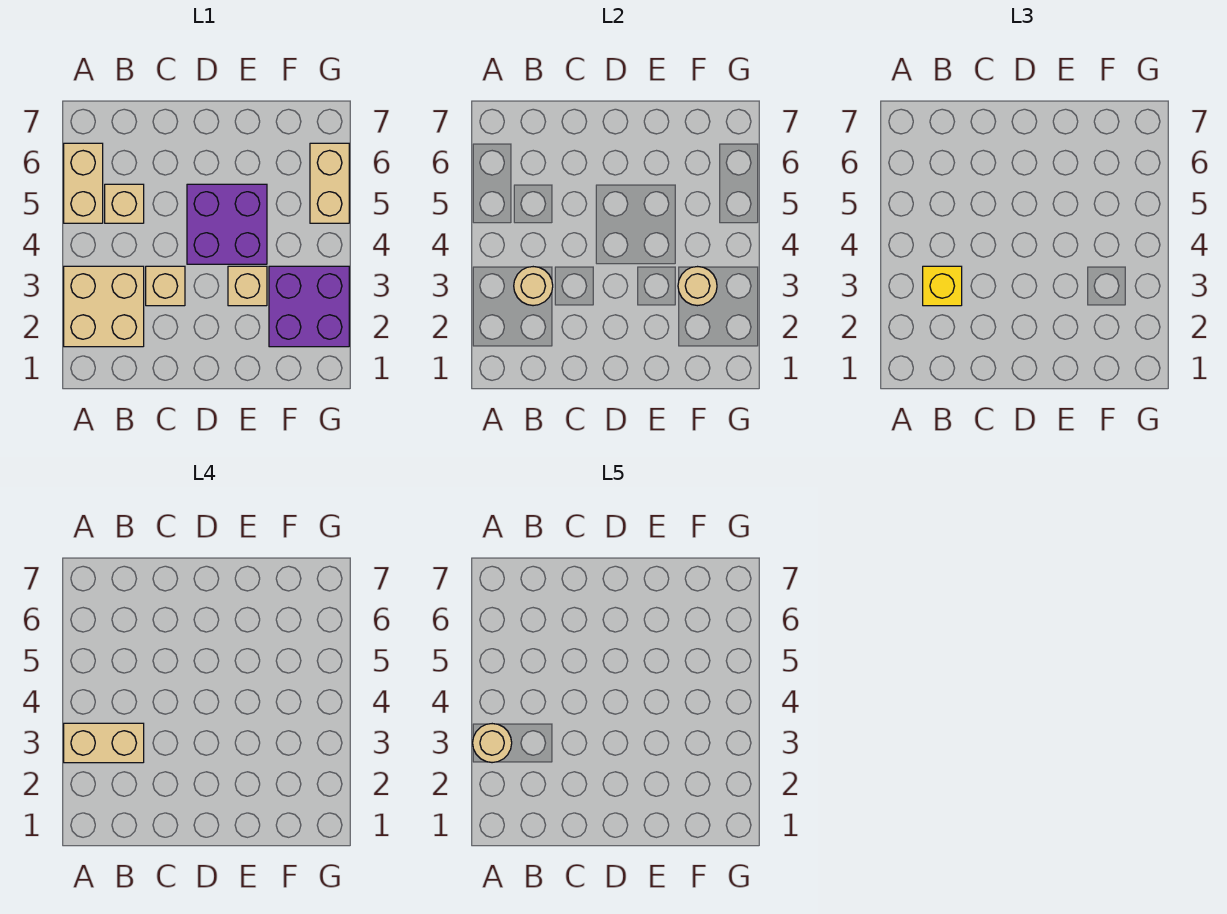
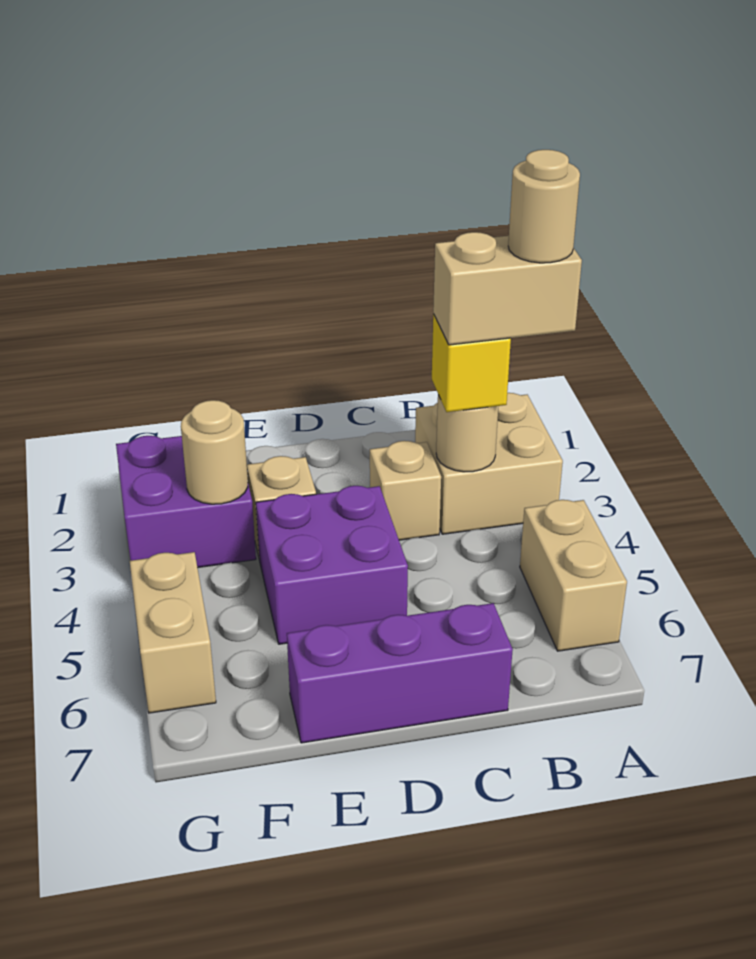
tan 1x1 brick [105,184,144,223] -> none
none -> purple 1x3 brick [287,603,513,743]

